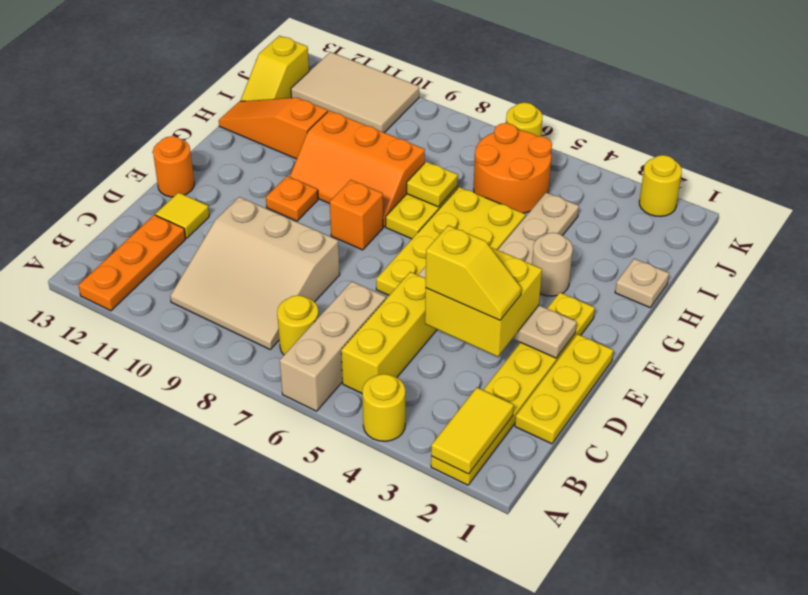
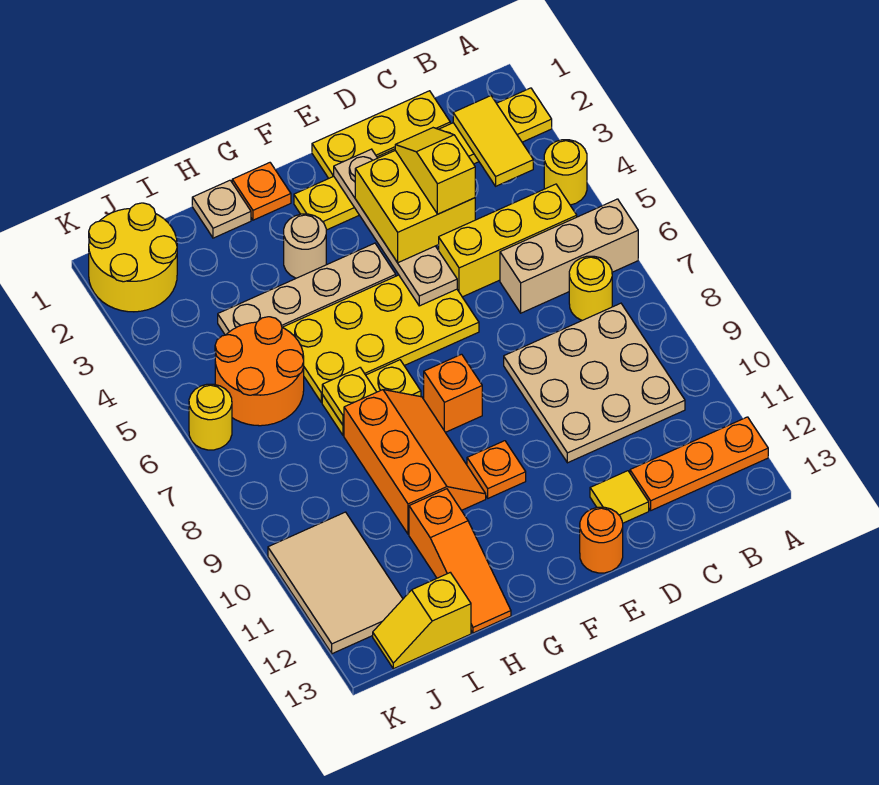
yellow 1x2 tile [431,387,514,474] -> yellow 1x2 tile turned to [453,96,533,186]
tan 3x3 slope [170,197,340,349] -> tan 3x3 plate [504,303,685,463]
none -> orange 1x1 plate [232,163,291,220]
yellow 1x2 slope [241,36,309,101] -> yellow 1x2 slope turned to [373,573,471,669]
yellow 1x1 round brick [639,155,682,217] -> yellow 2x2 round brick [89,203,177,312]

